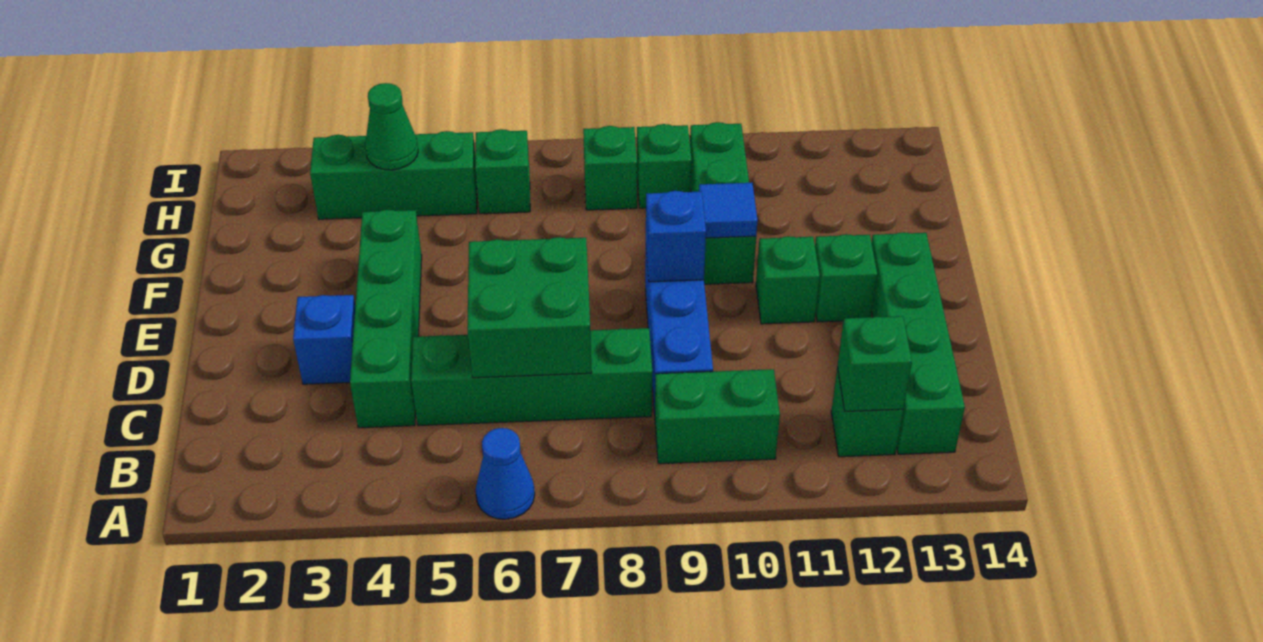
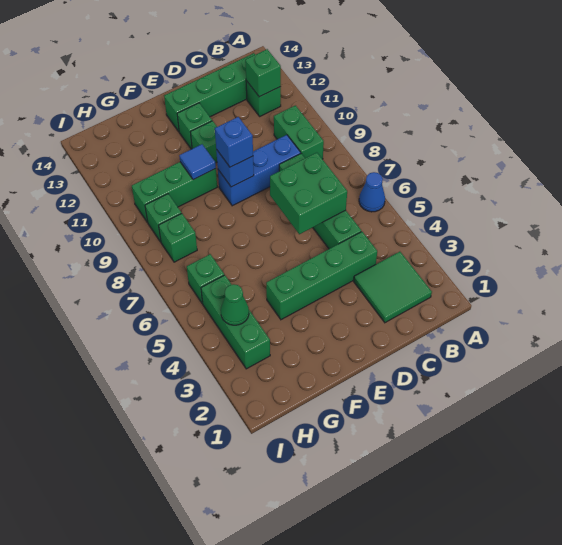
none -> green 2x2 tile [354,252,432,323]
blue 1x1 brick [293,295,355,384] -> blue 1x1 brick moved to [215,117,253,167]

